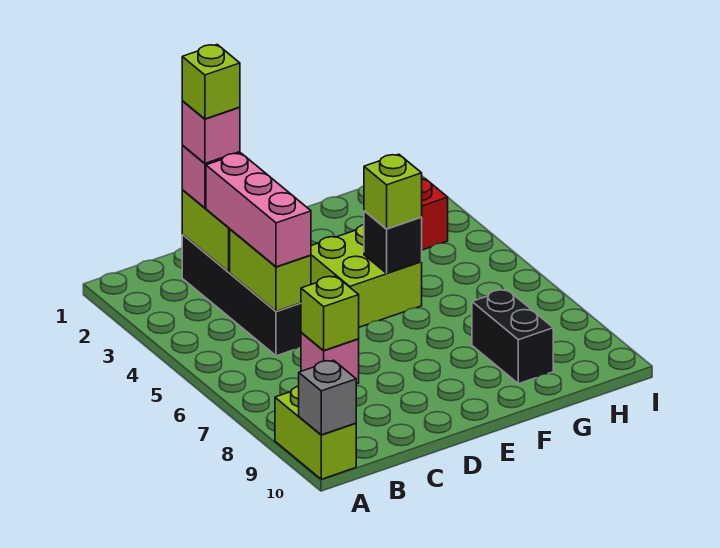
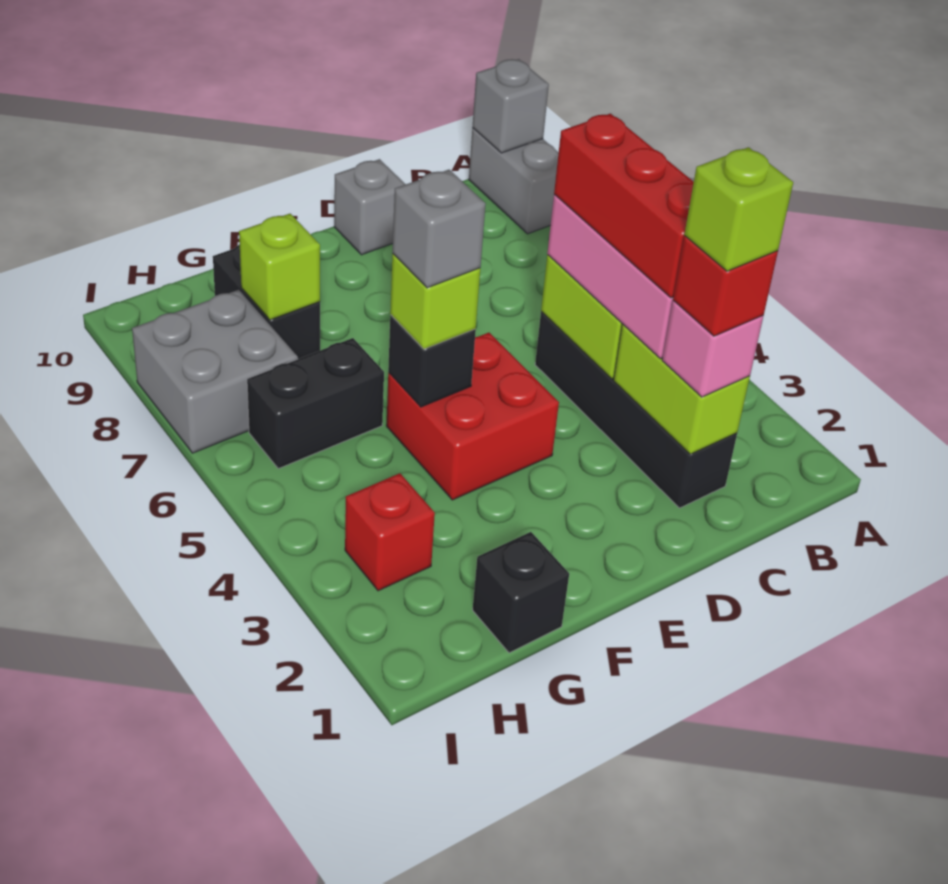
lime 1x2 brick [275,386,356,479] -> grey 1x2 brick [469,128,559,234]
pink 1x1 brick [182,101,240,163] -> red 1x1 brick [673,236,778,336]
none -> red 1x3 brick [554,114,694,298]
pink 1x1 brick [301,332,359,384] -> none
lime 1x1 brick [301,276,359,350] -> lime 1x1 brick moved to [239,214,320,320]
none -> grey 1x1 brick [334,159,406,255]
lime 2x2 brick [311,225,422,327] -> red 2x2 brick [386,333,559,500]
none -> grey 1x1 brick [392,170,486,288]
none -> black 1x1 brick [473,532,569,653]
none -> black 1x2 brick [247,338,384,469]
none -> grey 2x2 brick [132,290,298,453]

